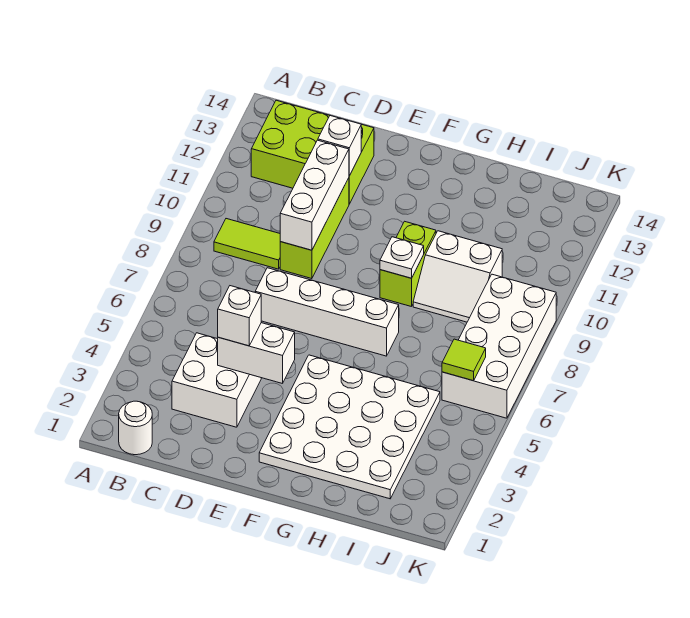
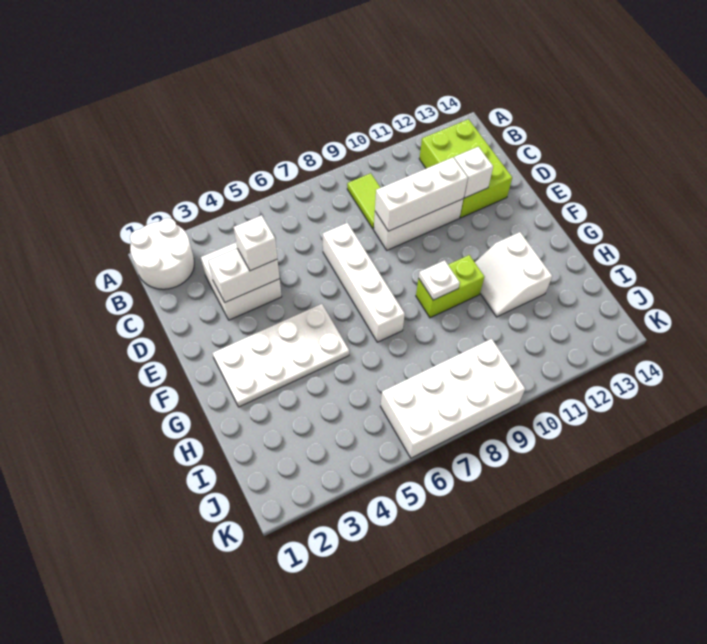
white 1x1 round brick [119,401,152,455] -> white 2x2 round brick [130,218,194,289]
white 1x2 brick [218,323,295,384] -> white 1x2 brick turned to [208,249,280,302]
lime 1x3 brick [280,178,349,279] -> white 1x3 brick [374,199,463,250]
white 4x4 plate [259,355,440,499] -> white 2x4 plate [212,304,349,407]
white 2x2 slope [413,231,502,322] -> white 2x2 slope moved to [475,232,552,317]
lime 1x1 tile [442,339,486,381] -> none

